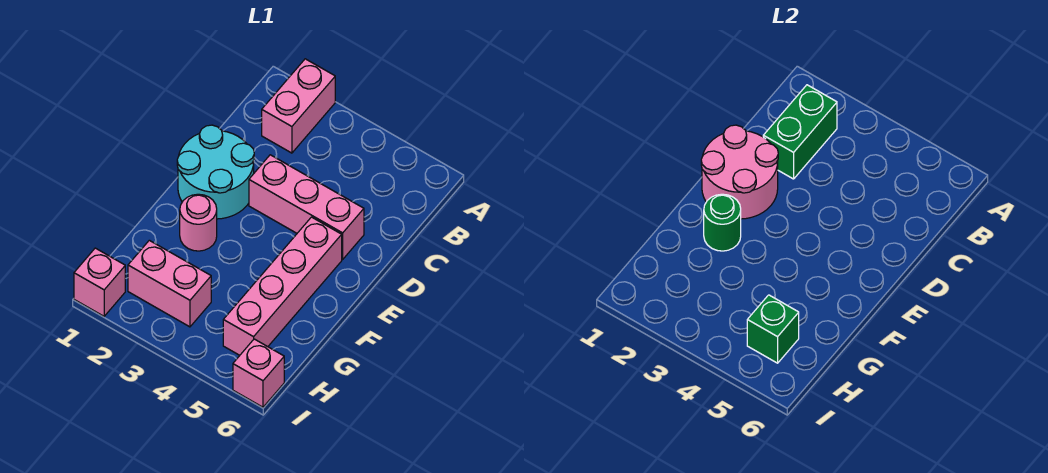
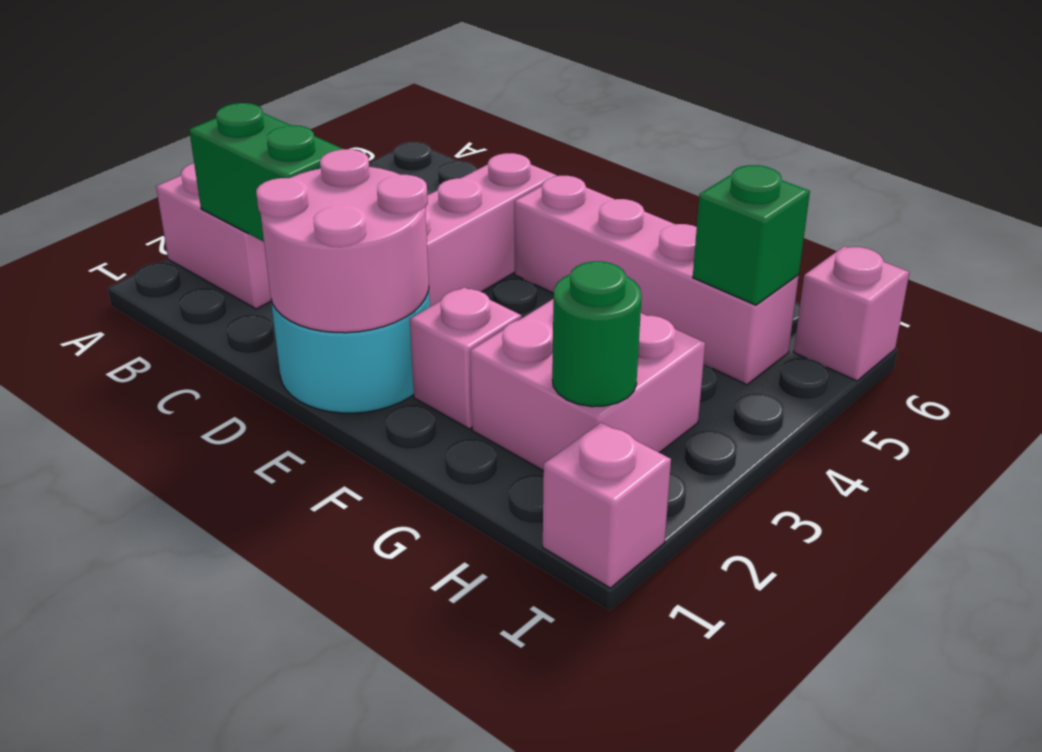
pink 1x1 round brick [180,194,217,251] -> pink 1x1 brick [410,287,522,429]
green 1x1 round brick [704,194,741,251] -> green 1x1 round brick moved to [552,261,642,407]
pink 1x2 brick [128,240,211,327] -> pink 2x2 brick [470,299,705,471]

